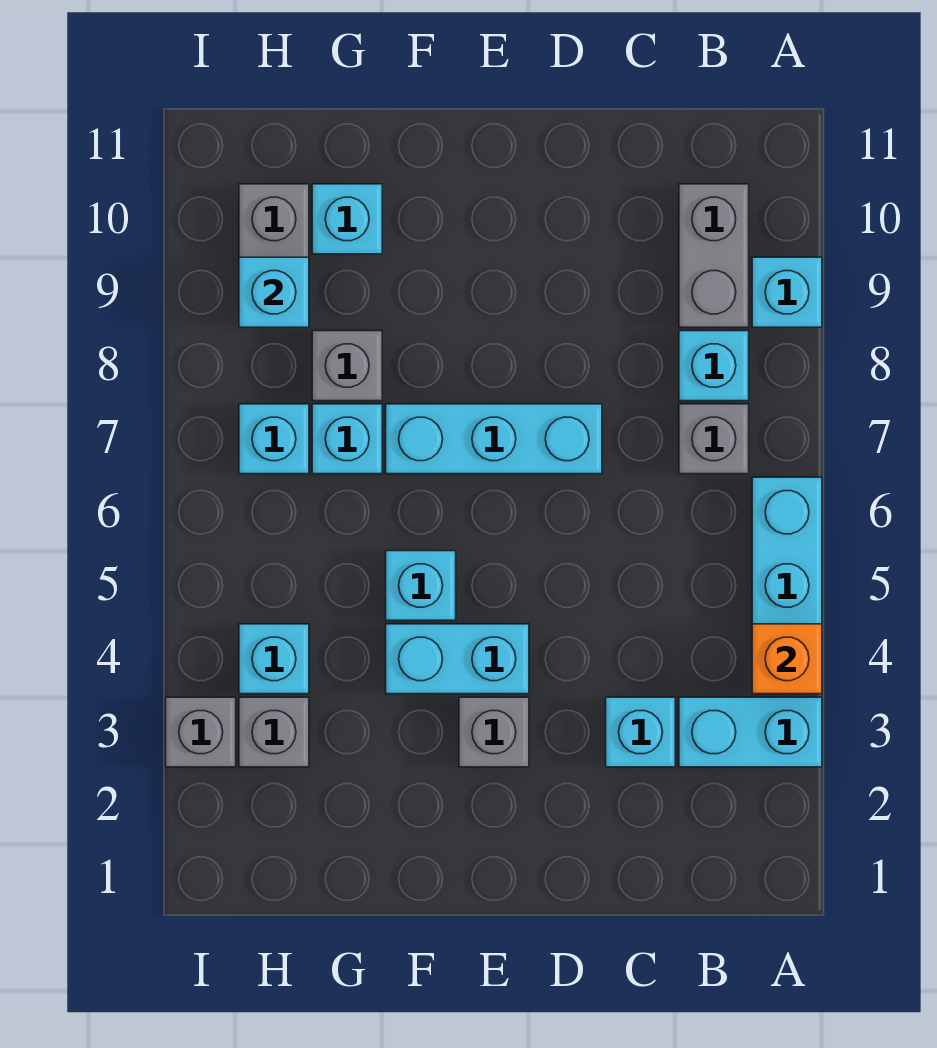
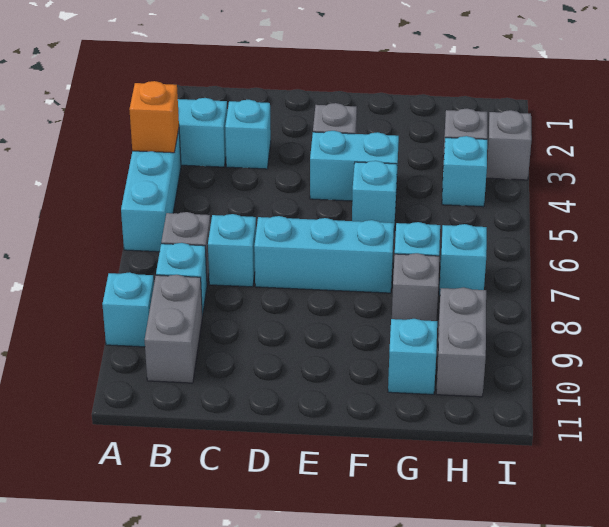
cyan 1x1 brick [239,257,309,327] -> cyan 1x1 brick moved to [208,214,256,287]

